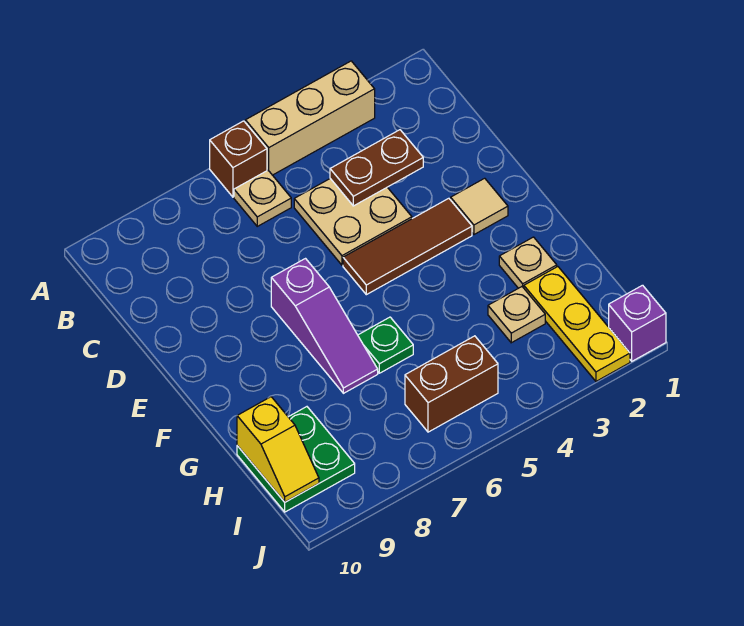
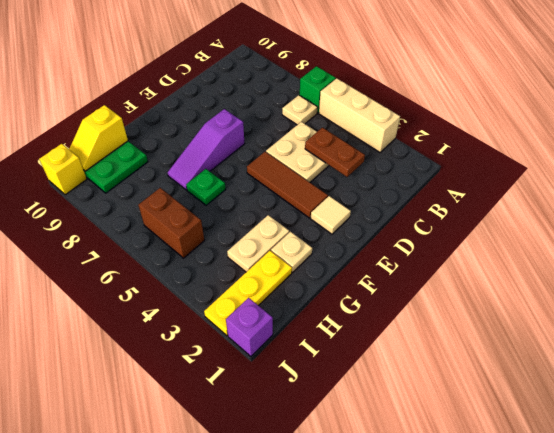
brown 1x1 brick [210,121,267,197] -> green 1x1 brick [300,66,336,113]
tan 1x1 plate [488,287,545,343] -> tan 1x2 plate [227,215,289,272]
none -> yellow 1x1 brick [39,144,87,195]

